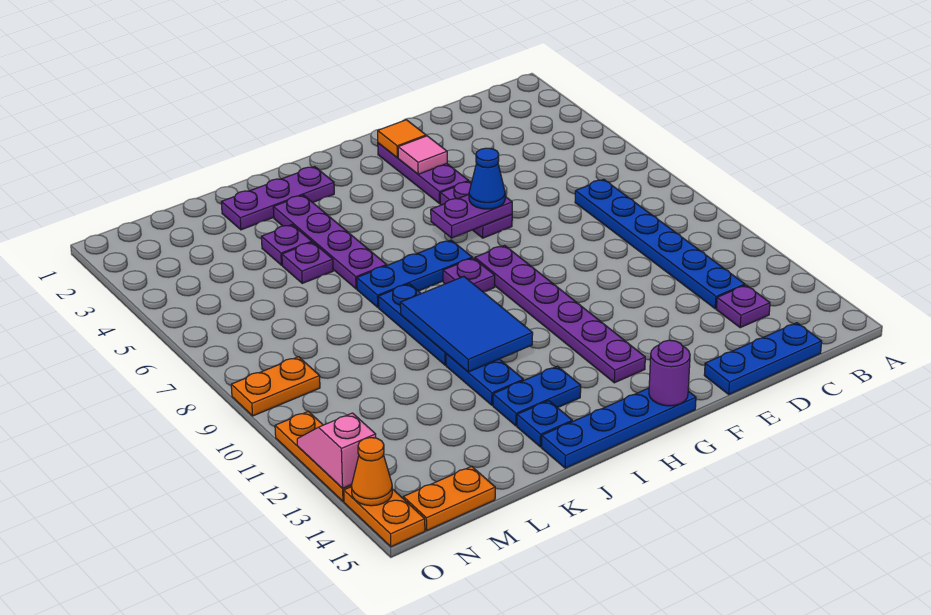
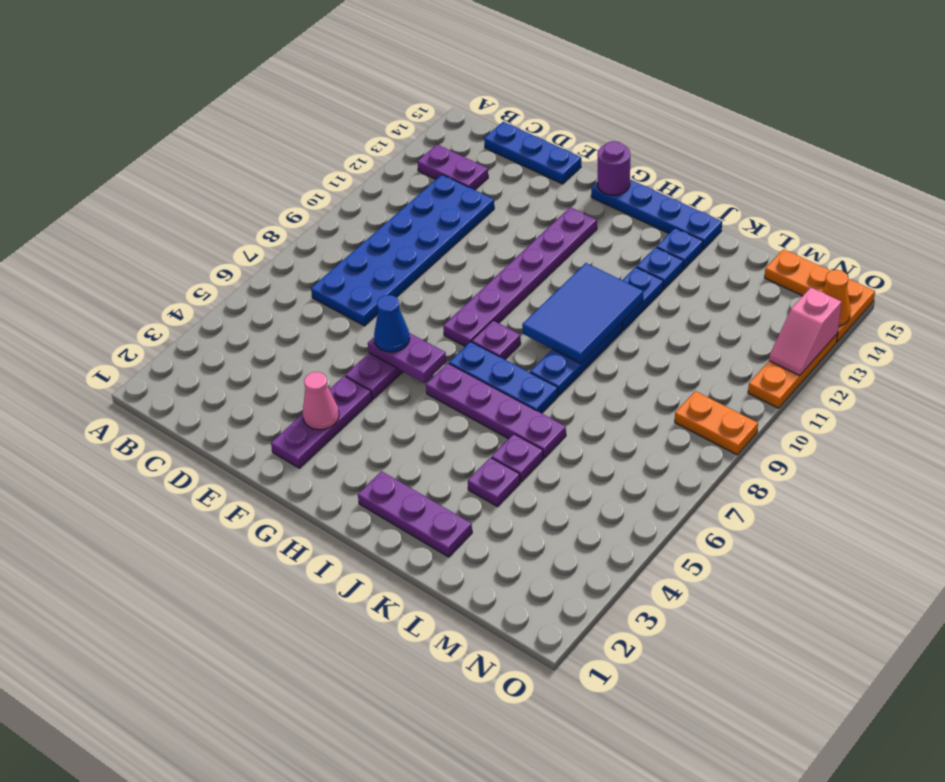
blue 1x6 plate [575,179,745,309] -> blue 2x6 plate [311,175,494,326]
purple 1x1 plate [716,285,770,328] -> purple 1x2 plate [417,145,488,190]
orange 1x1 tile [378,120,426,158] -> none
pink 1x1 tile [398,136,447,174] -> pink 1x1 cone [303,372,339,430]
blue 1x2 plate [493,366,581,426] -> blue 1x1 plate [636,247,683,289]
purple 1x4 plate [273,195,387,289] -> purple 1x4 plate turned to [426,363,566,458]

